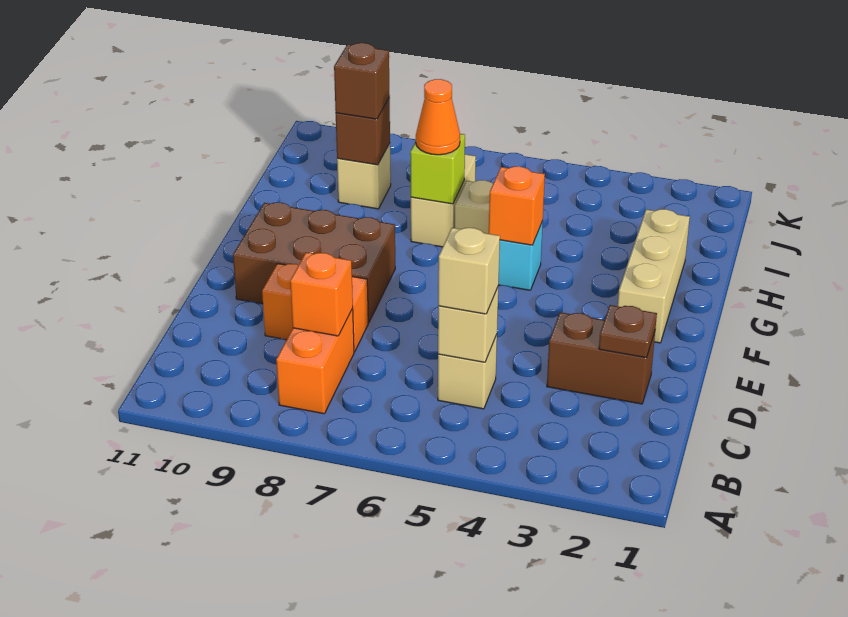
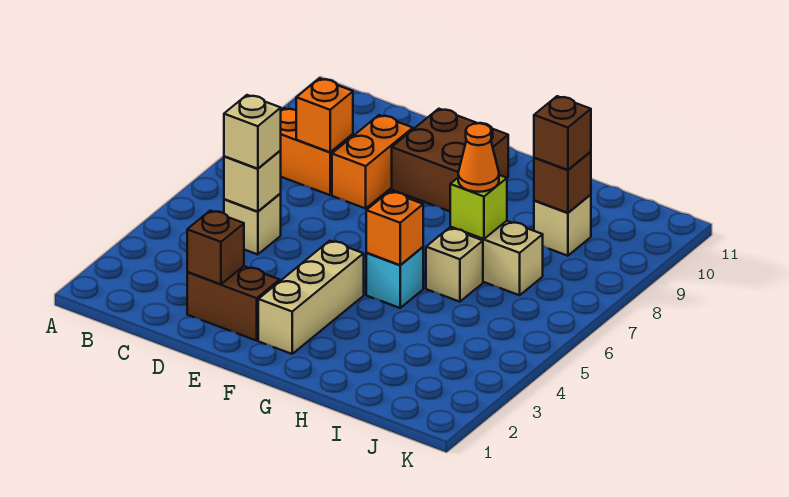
brown 1x2 brick [547,312,655,404] -> brown 1x2 brick turned to [187,266,280,341]
brown 1x1 plate [599,305,657,358] -> brown 1x1 brick [187,211,244,284]
brown 2x3 brick [233,202,395,323] -> brown 2x2 brick [392,109,508,211]
tan 1x3 brick [618,209,690,343] -> tan 1x3 brick turned to [258,241,364,354]

